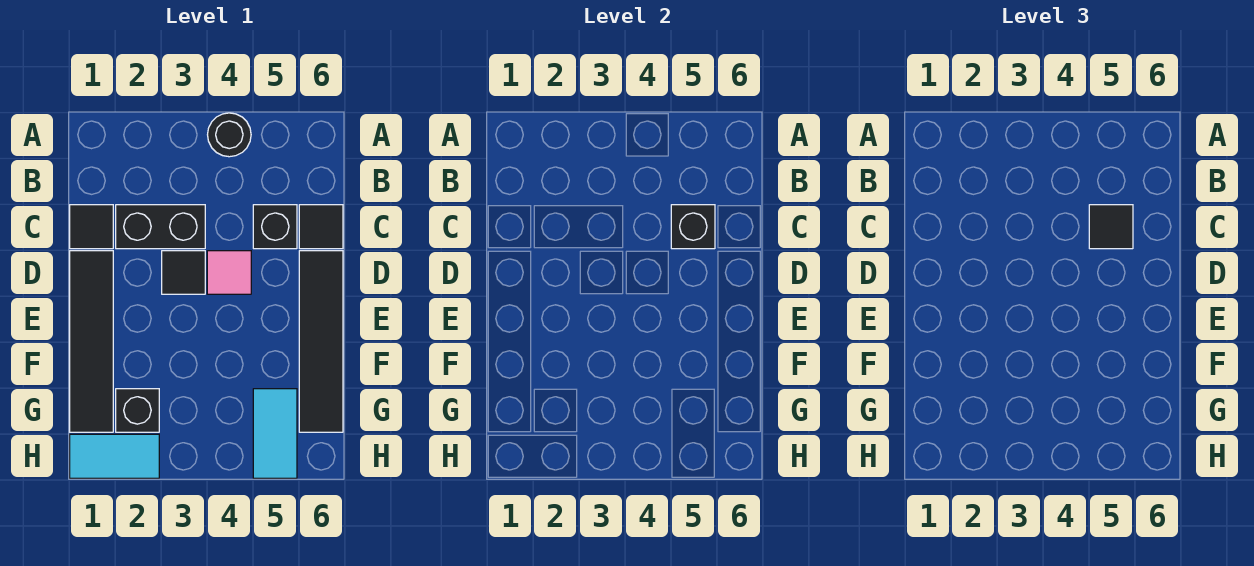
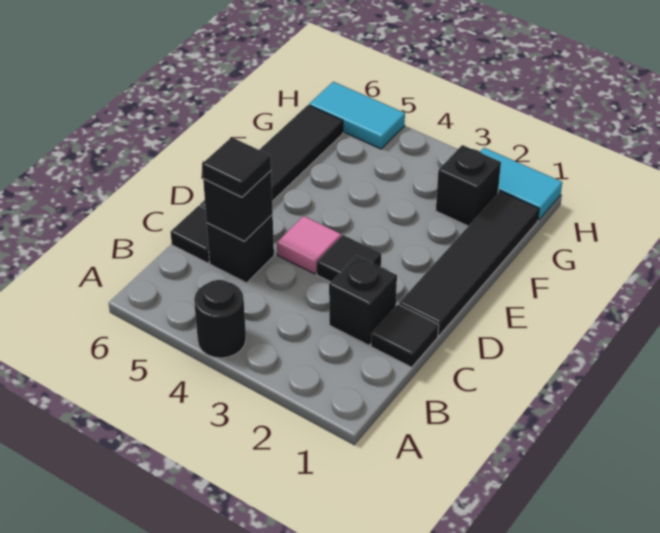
black 1x2 brick [116,205,205,249] -> black 1x1 brick [329,255,397,345]
cyan 1x2 tile [253,389,297,478] -> cyan 1x2 tile turned to [309,82,405,149]

